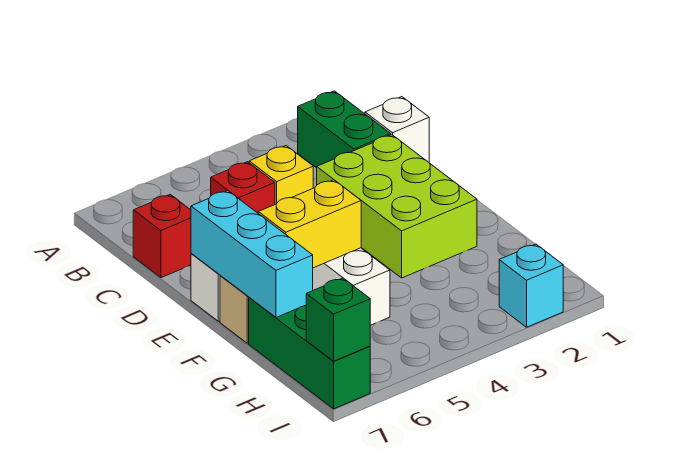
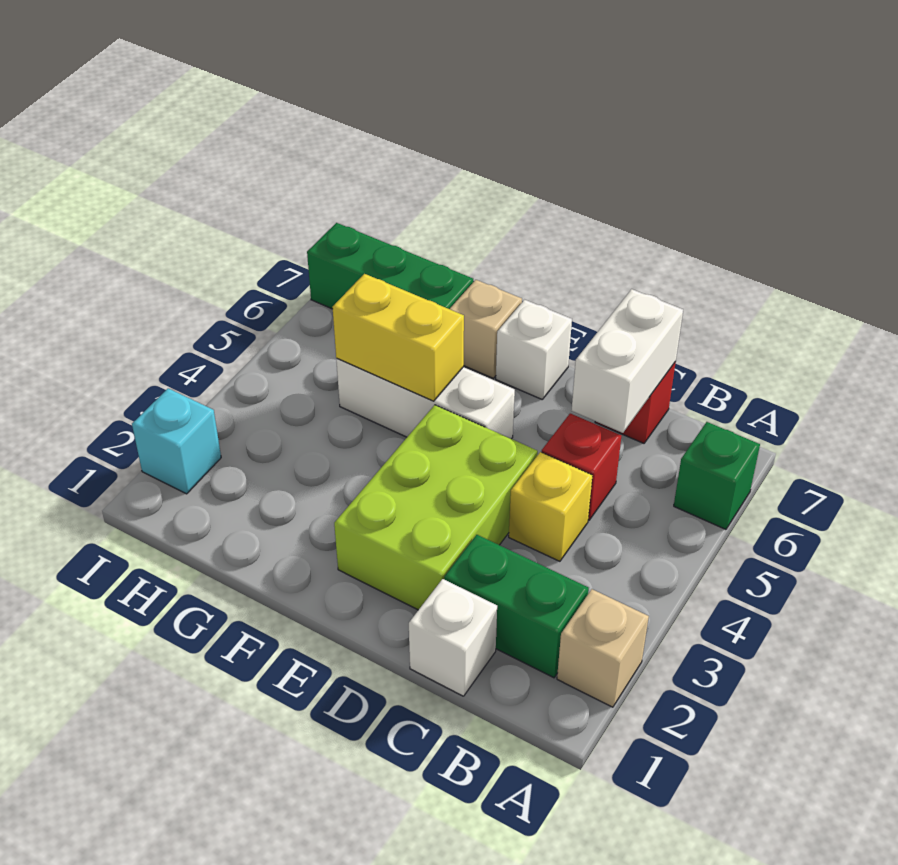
none -> tan 1x1 brick [557,589,649,707]
none -> white 1x2 brick [571,289,683,433]
lime 2x3 brick [317,135,477,278] -> lime 2x3 brick turned to [334,405,538,610]
cyan 1x3 brick [191,191,313,317] -> none
yellow 1x2 brick [258,180,361,268] -> yellow 1x2 brick turned to [333,274,464,401]
green 1x1 brick [306,278,370,361] -> green 1x1 brick moved to [674,422,760,529]

